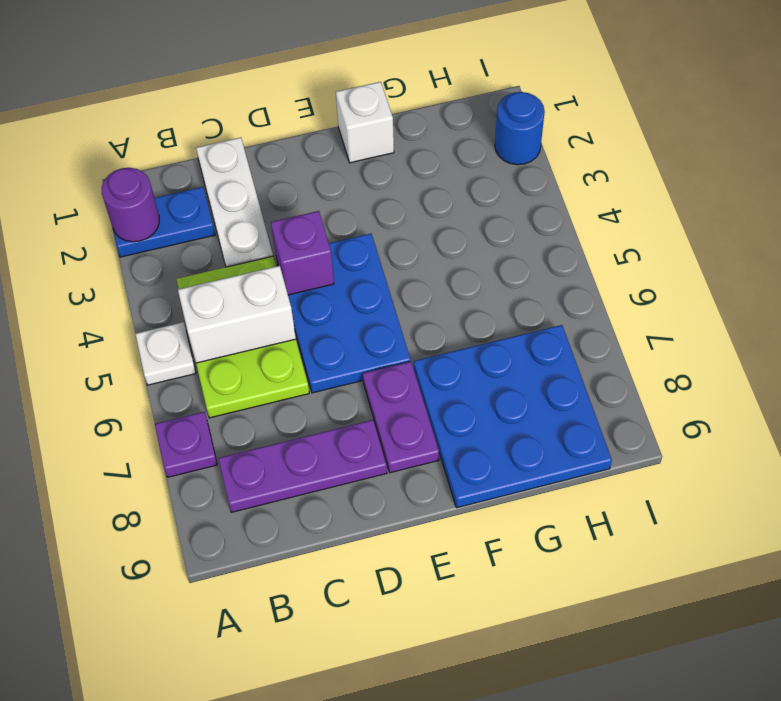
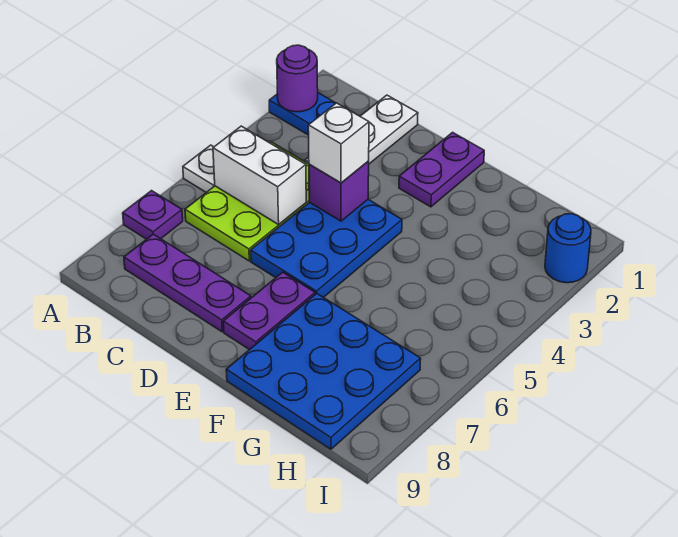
none -> purple 1x2 plate [399,132,484,207]
white 1x1 brick [336,82,394,163] -> white 1x1 brick moved to [308,103,369,183]

